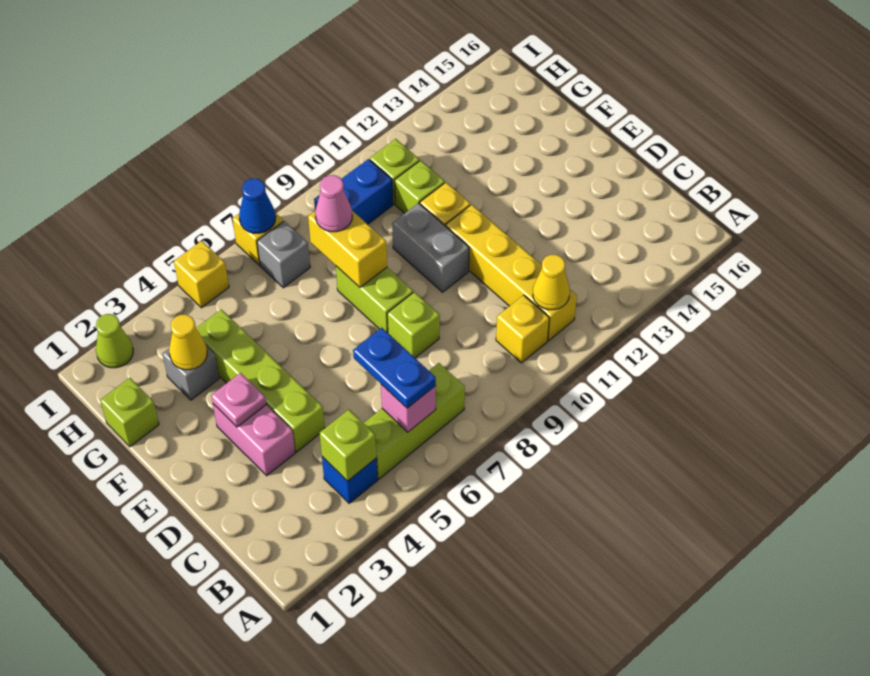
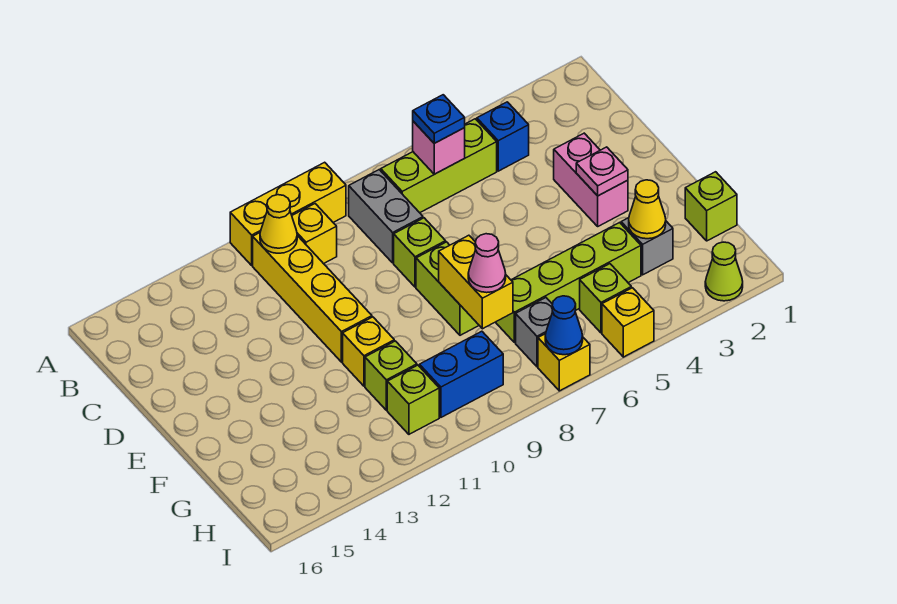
none -> yellow 1x3 brick [230,162,346,265]
lime 1x1 brick [320,410,376,481] -> lime 1x1 brick moved to [580,264,631,333]
blue 1x2 plate [353,328,436,408] -> blue 1x1 plate [413,95,465,143]
lime 1x4 brick [196,309,325,452] -> lime 1x4 brick turned to [496,223,641,343]
grey 1x2 brick [392,203,469,292] -> grey 1x2 brick moved to [349,170,423,263]

